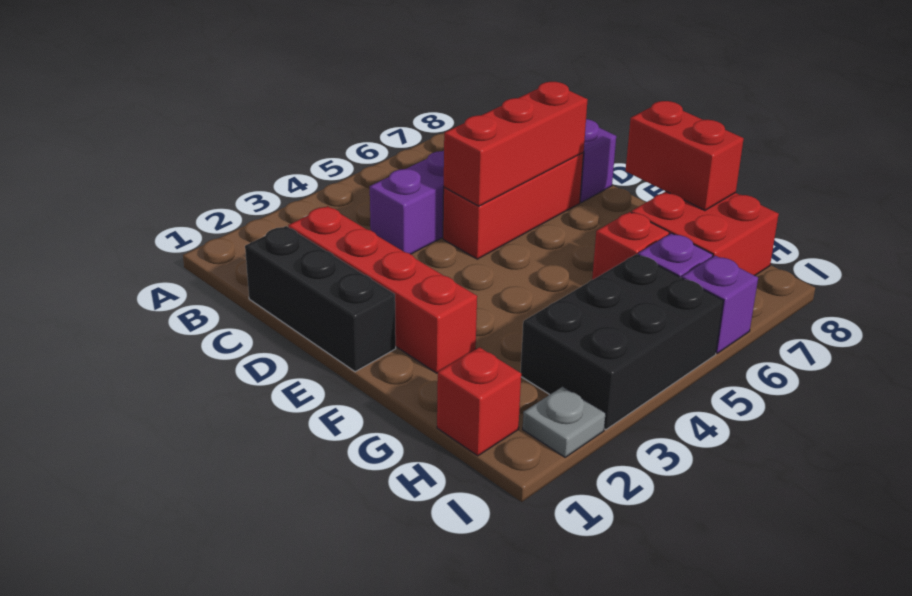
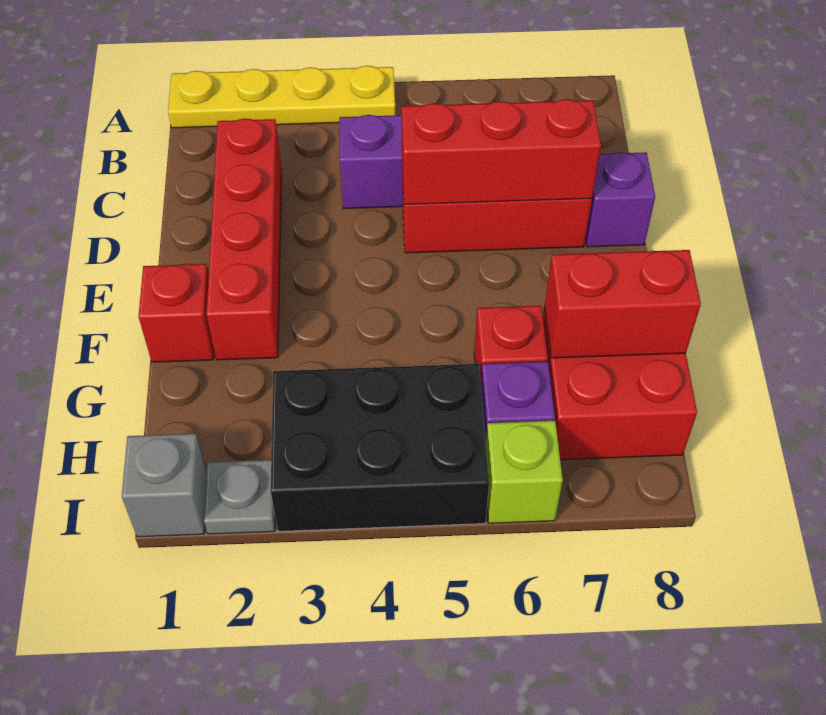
none -> yellow 1x4 plate [168,66,395,128]
black 1x3 brick [245,226,396,372] -> none
red 1x2 brick [626,101,744,210] -> red 1x2 brick turned to [545,250,701,358]
red 1x1 brick [437,347,521,456] -> red 1x1 brick moved to [139,264,214,362]
none -> grey 1x1 brick [122,434,207,537]
purple 1x1 brick [682,256,758,353] -> lime 1x1 brick [486,421,563,523]

